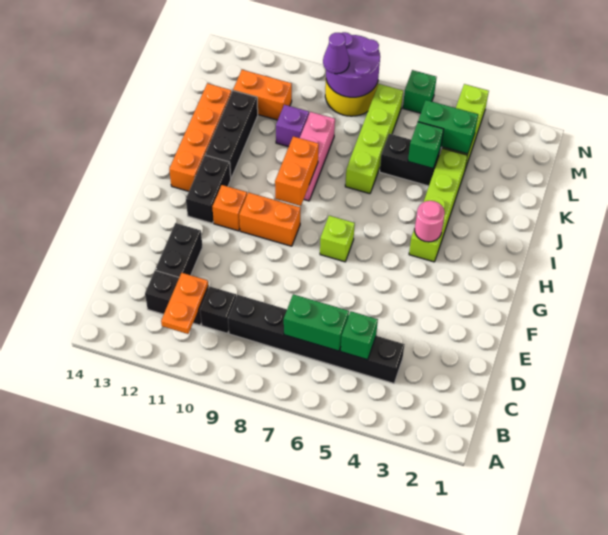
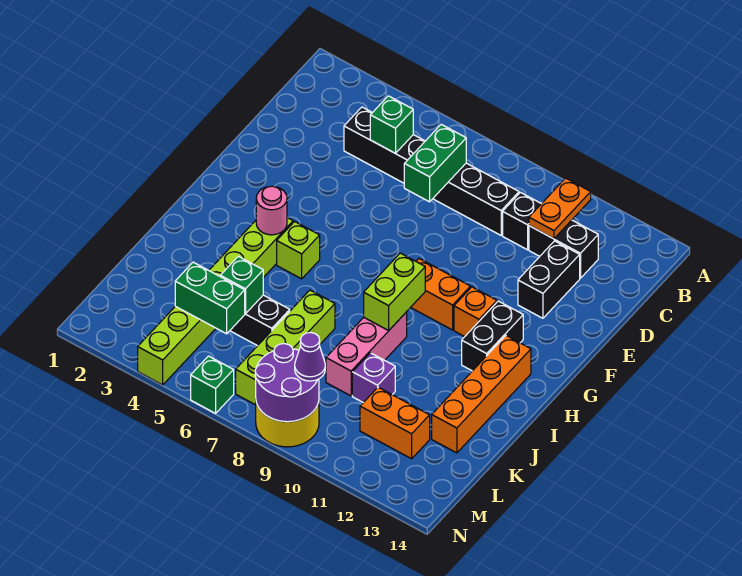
green 1x2 brick [284,294,349,351] -> green 1x2 brick turned to [404,124,466,202]
lime 1x1 brick [320,216,355,262] -> lime 1x1 brick moved to [277,222,320,279]
orange 1x2 brick [275,136,319,206] -> lime 1x2 brick [364,253,425,330]
black 1x3 brick [205,91,258,178] -> none

